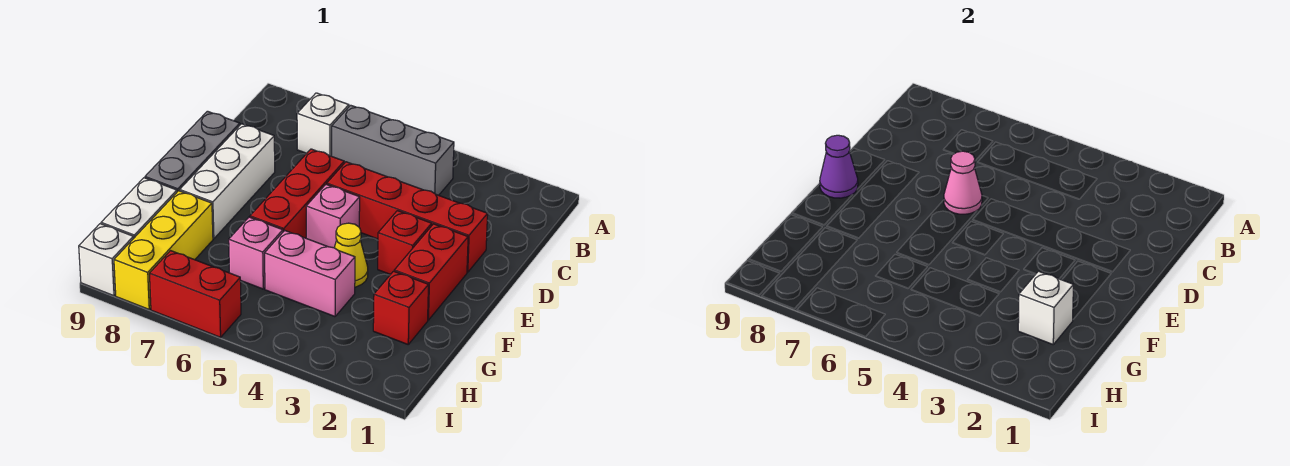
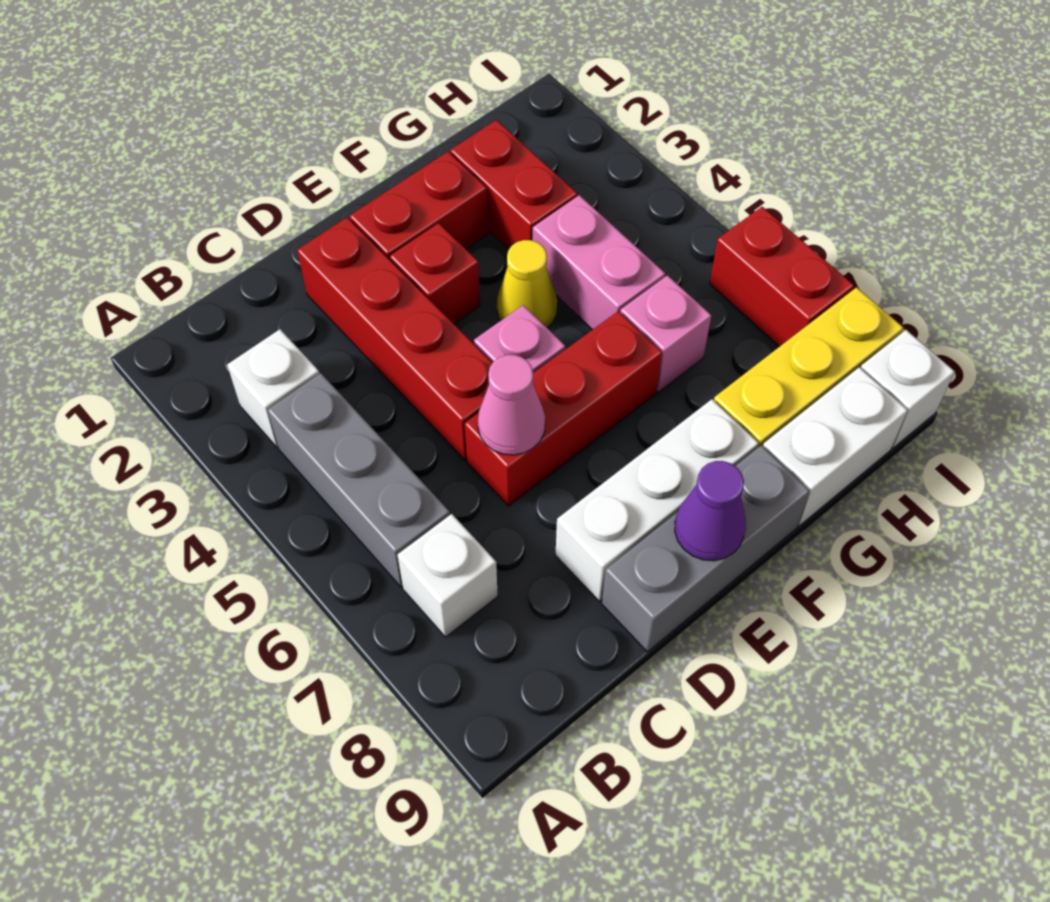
red 1x1 brick [373,271,428,344] -> red 1x2 brick [450,120,577,250]
white 1x1 brick [1018,271,1073,344] -> white 1x1 brick moved to [227,329,319,448]

